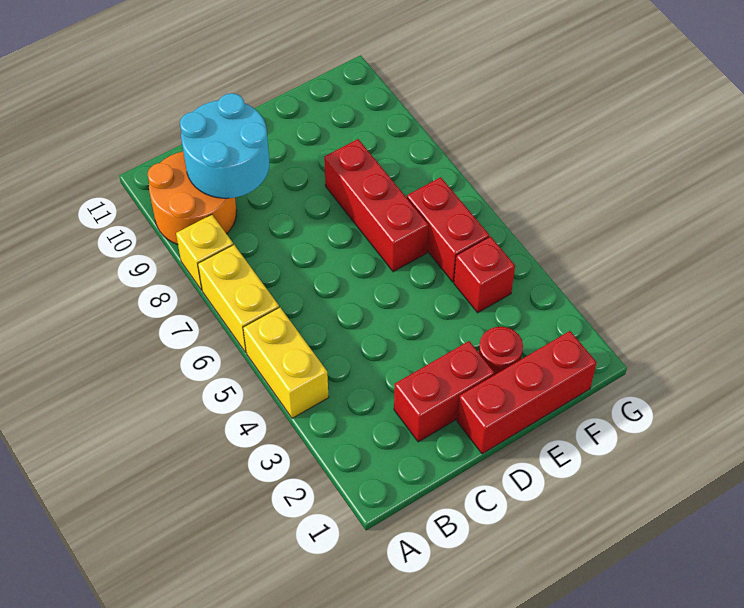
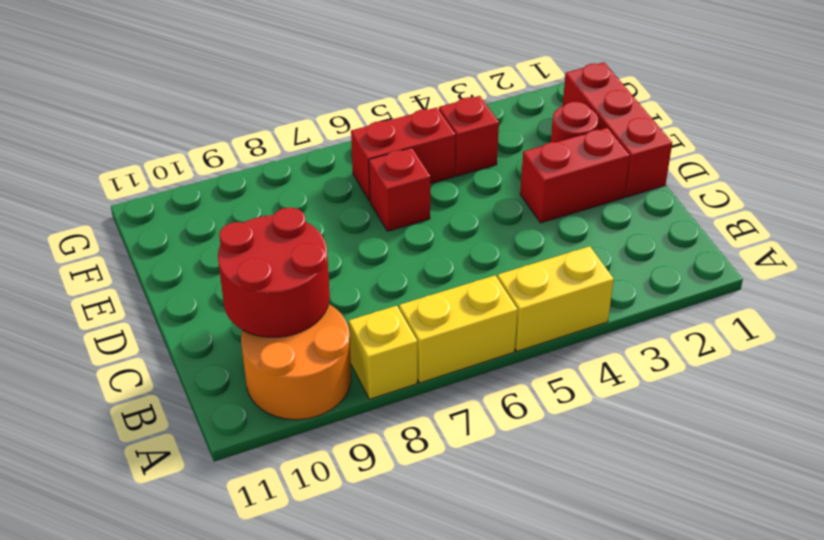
cyan 2x2 round brick [180,93,269,198] -> red 2x2 round brick [218,208,330,337]
red 1x2 brick [394,341,494,442] -> red 1x2 brick turned to [520,128,630,223]
red 1x3 brick [324,139,428,272] -> red 1x1 brick [369,148,431,231]

